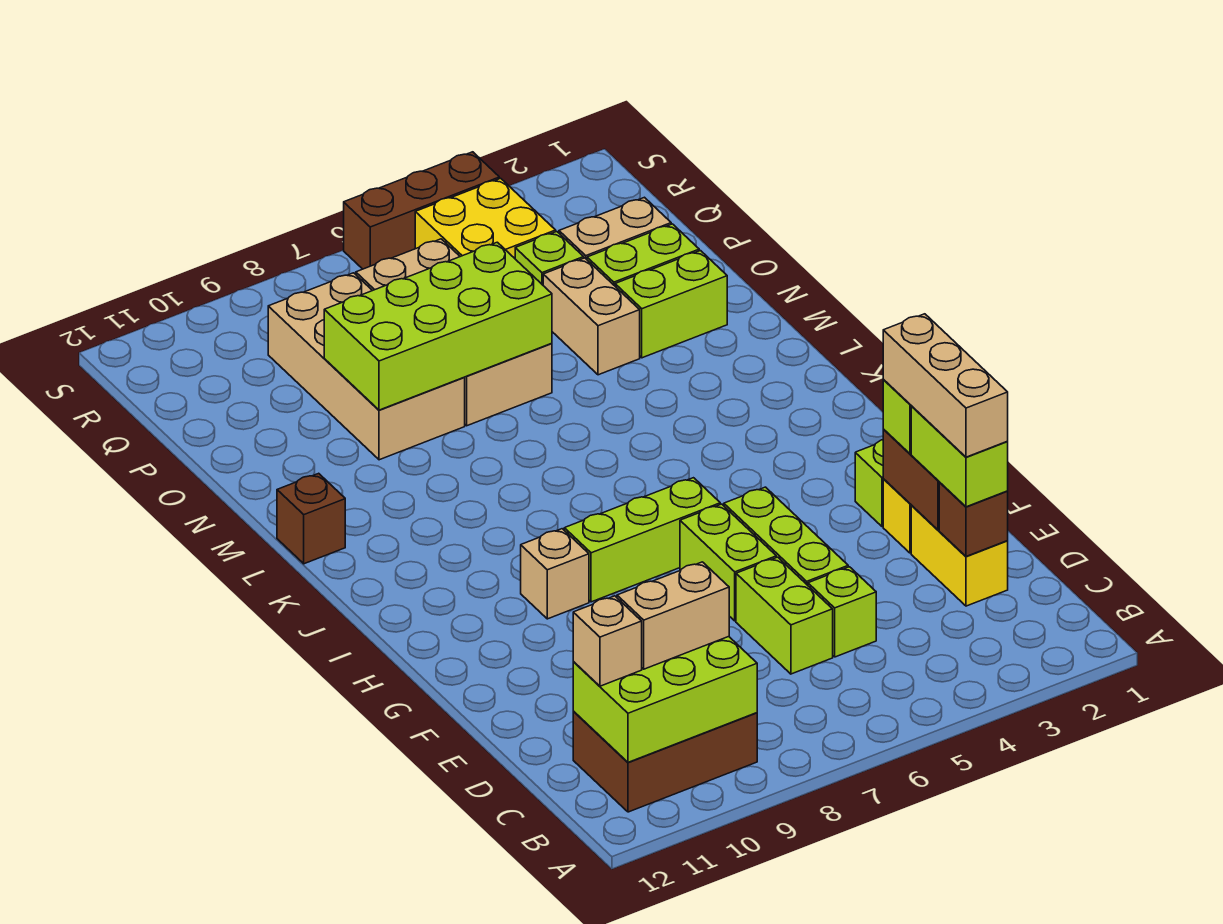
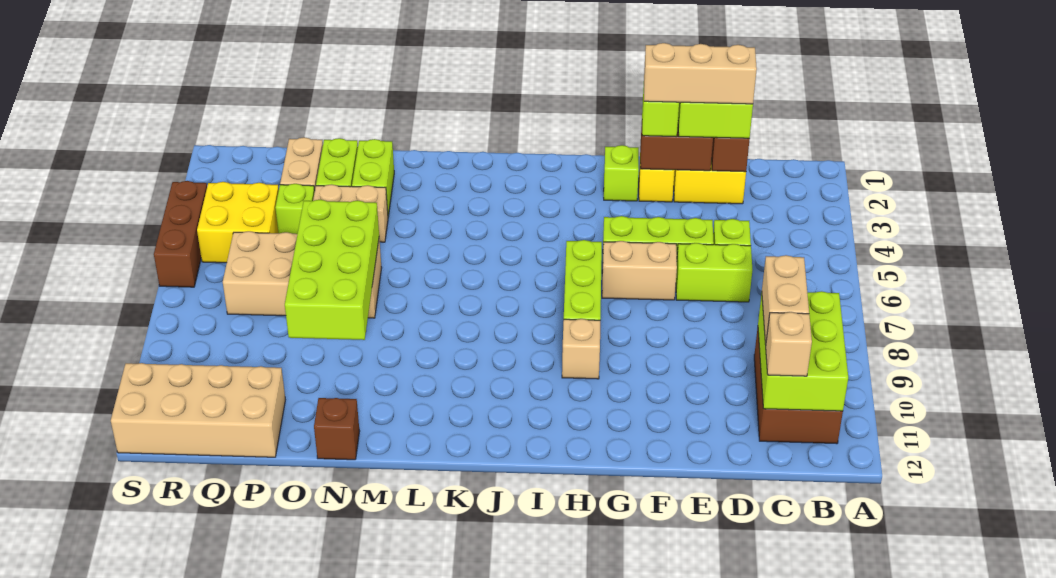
lime 1x2 brick [680,504,776,621] -> tan 1x2 brick [602,241,677,300]
brown 1x1 brick [277,473,345,564] -> brown 1x1 brick moved to [314,398,360,460]
tan 2x4 brick [268,273,465,460] -> tan 2x4 brick moved to [111,363,285,457]

